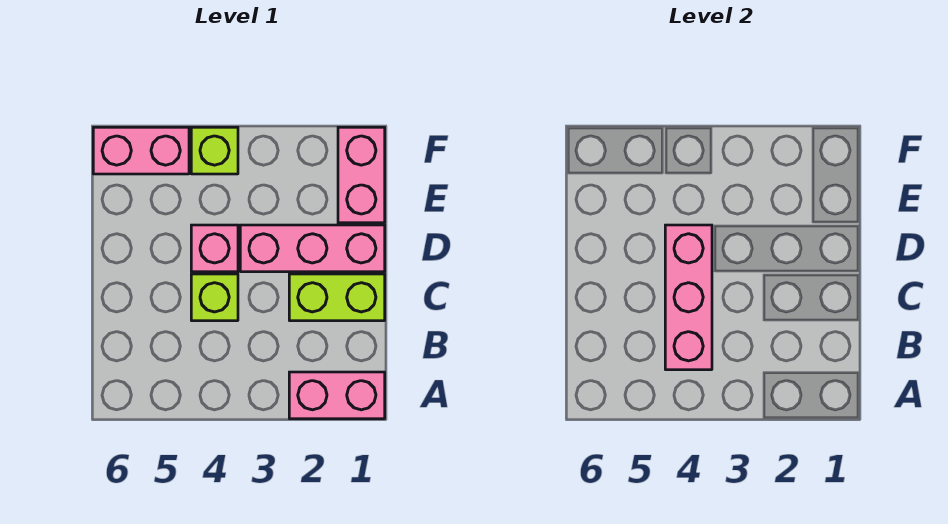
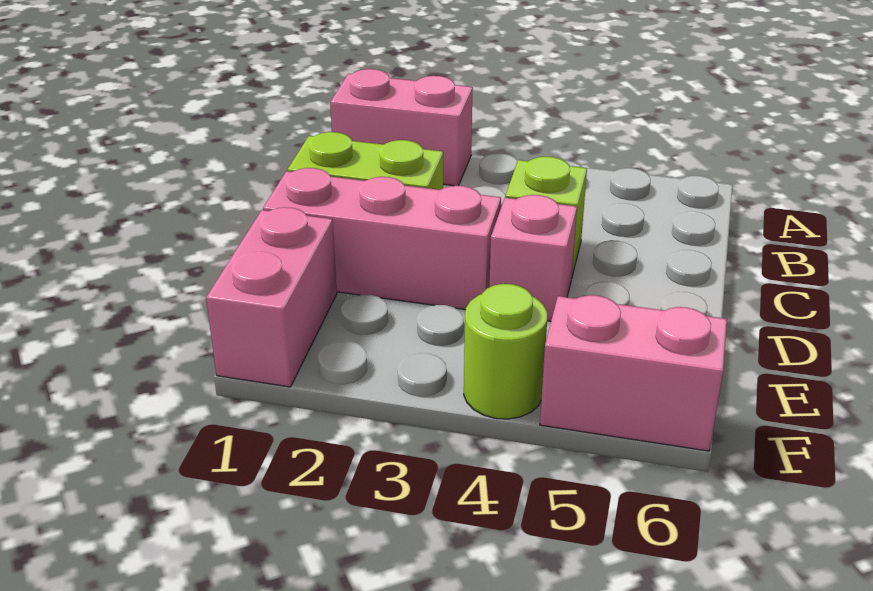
pink 1x3 brick [665,225,712,370] -> none
lime 1x1 brick [191,127,238,174] -> lime 1x1 round brick [464,284,547,419]

